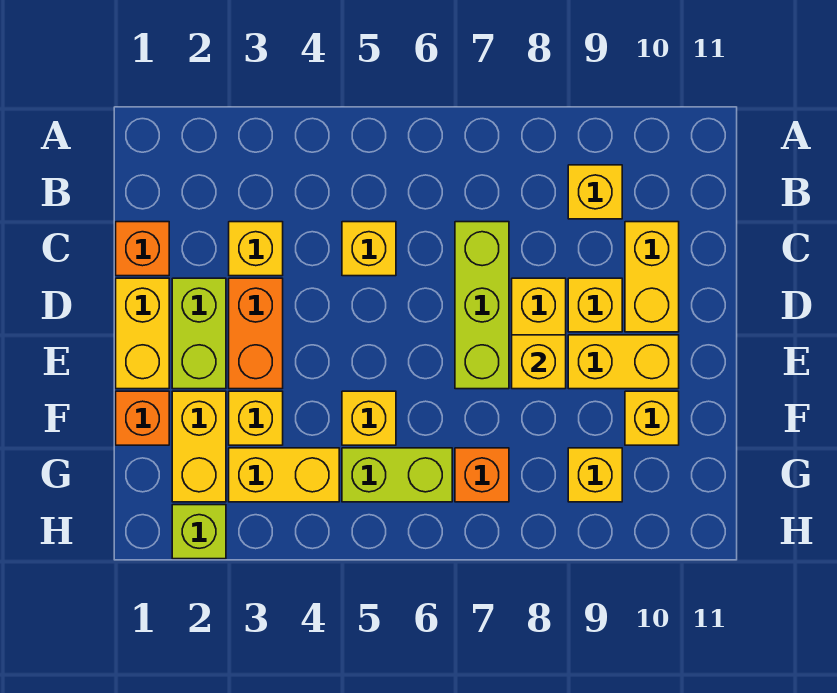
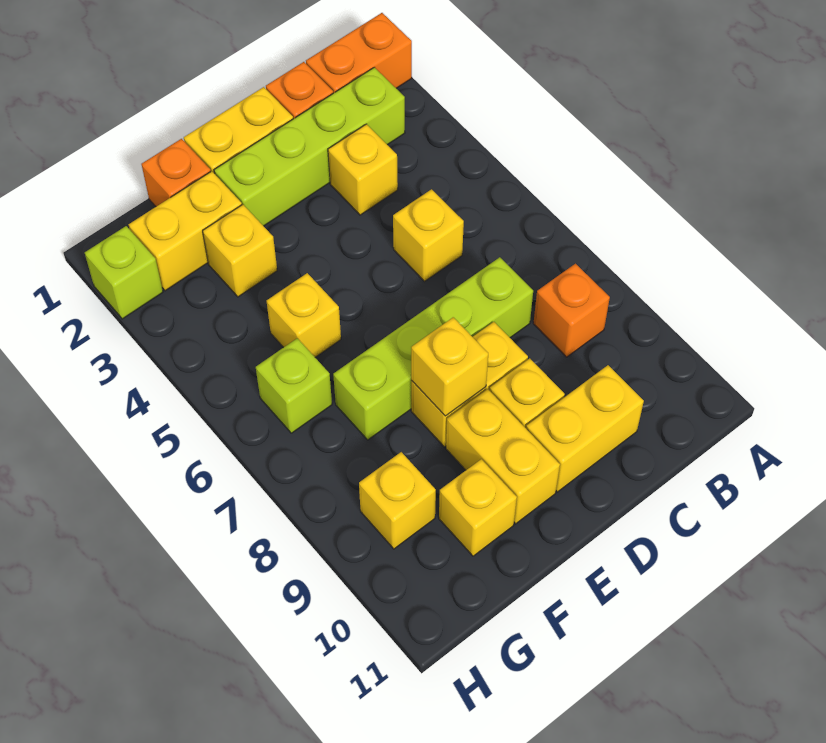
yellow 1x1 brick [568,165,622,219] -> none
lime 1x3 brick [455,222,509,389] -> lime 1x4 brick [333,257,533,440]
lime 1x2 brick [172,278,226,389] -> lime 1x4 brick [214,67,405,226]
orange 1x2 brick [229,278,283,389] -> orange 1x2 brick moved to [306,13,412,93]
yellow 1x2 brick [229,448,339,502] -> none
lime 1x2 brick [342,448,452,502] -> lime 1x1 brick [256,338,332,433]
orange 1x1 brick [455,448,509,502] -> orange 1x1 brick moved to [533,264,610,357]

